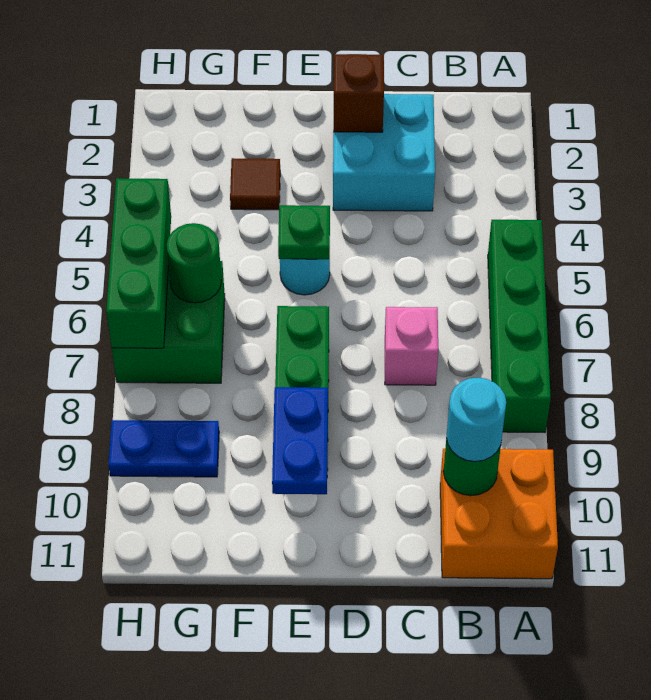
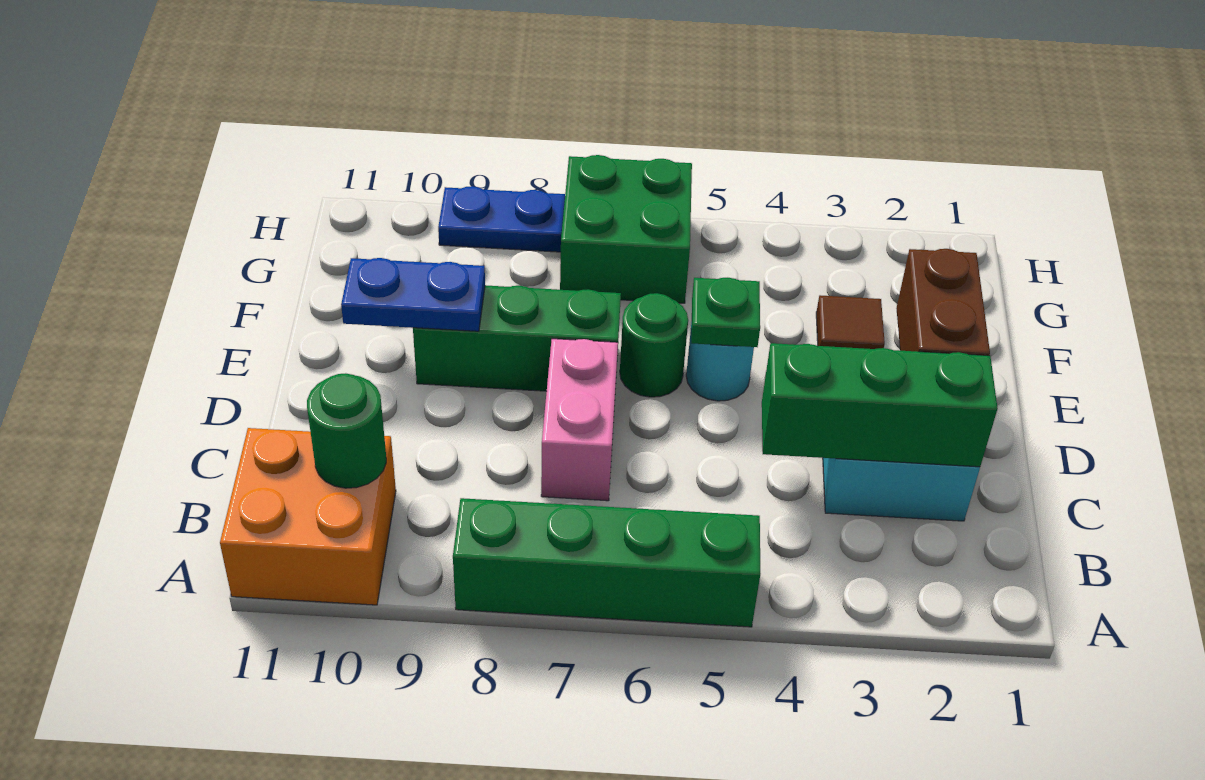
cyan 1x1 round brick [446,378,506,462] -> none
pink 1x1 brick [385,307,438,385] -> pink 1x2 brick [541,339,618,501]
brown 1x1 brick [333,54,384,132] -> brown 1x2 brick [896,249,990,356]
green 1x1 round brick [167,223,221,303] -> green 1x1 round brick moved to [620,293,688,397]
blue 1x2 plate [108,420,219,477] -> blue 1x2 plate turned to [438,186,565,252]
green 1x3 brick [106,178,171,348] -> green 1x3 brick moved to [762,343,998,467]

